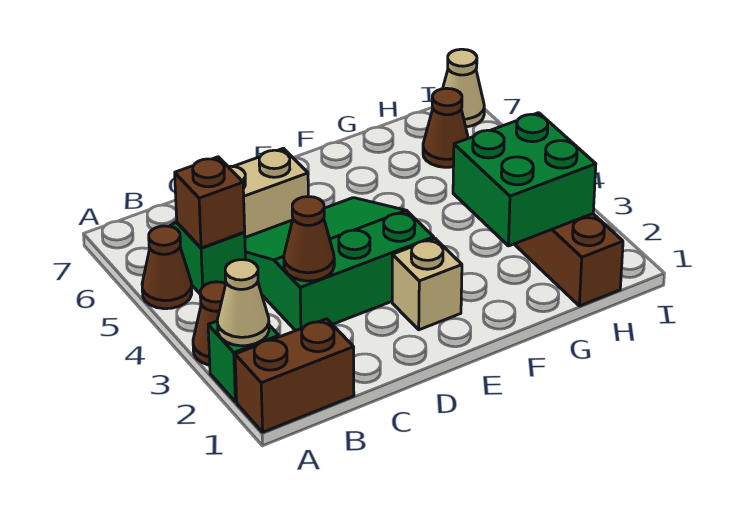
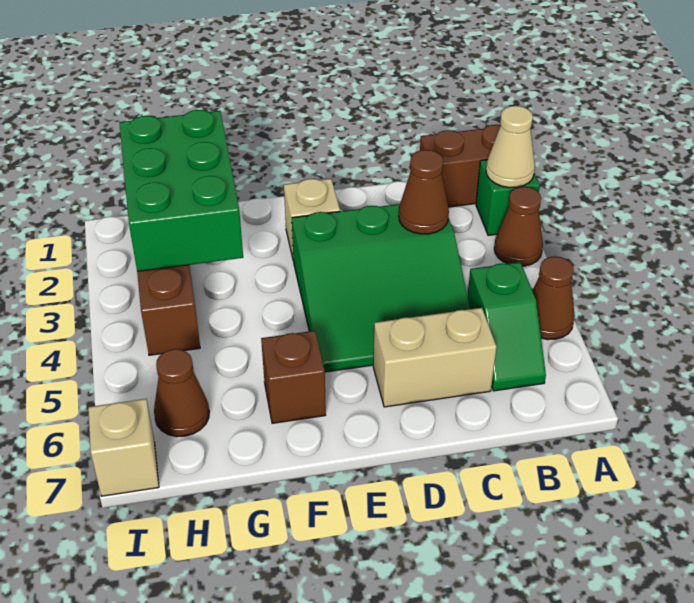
brown 1x1 brick [175,157,245,248] -> brown 1x1 brick moved to [261,331,326,423]
green 2x2 brick [453,113,596,246] -> green 2x3 brick [119,110,243,271]
tan 1x1 cone [443,49,484,127] -> tan 1x1 brick [88,399,159,496]

